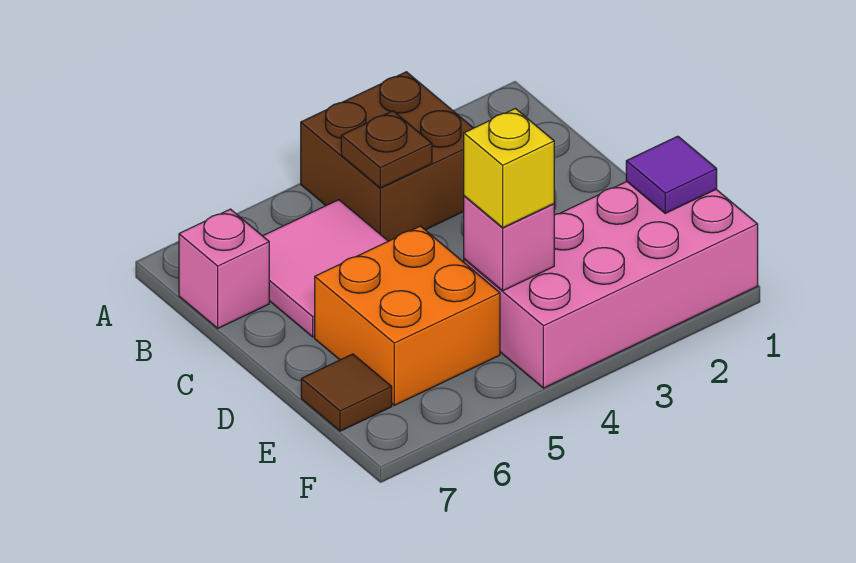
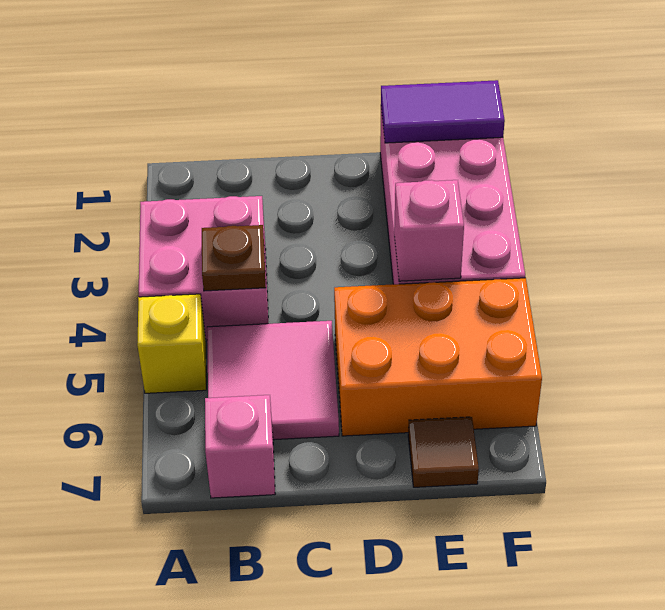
brown 2x2 brick [301,72,473,241] -> pink 2x2 brick [139,196,268,340]
orange 2x2 brick [315,226,500,405] -> orange 2x3 brick [334,278,542,436]
purple 1x1 tile [626,136,717,213] -> purple 1x2 tile [381,80,505,143]
yellow 1x1 brick [464,108,554,228] -> yellow 1x1 brick moved to [137,294,206,393]

